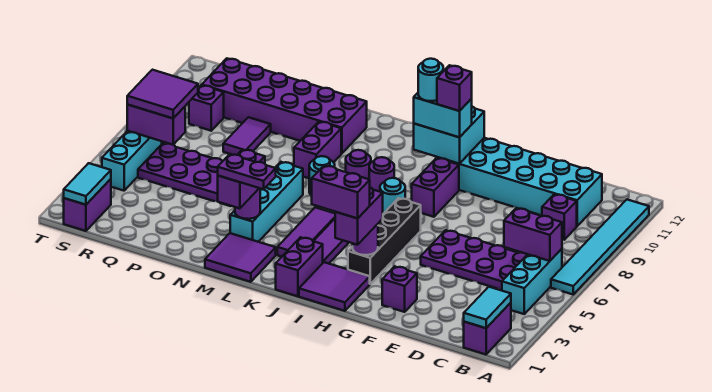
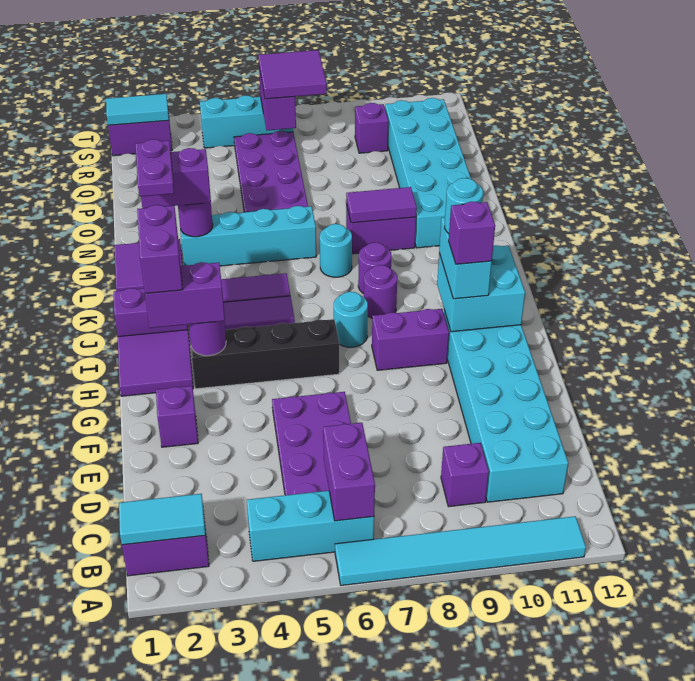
purple 2x6 brick [202,58,367,154] -> cyan 2x6 brick [385,98,471,248]
purple 1x2 tile [223,117,271,155] -> purple 1x2 tile moved to [346,187,417,223]

